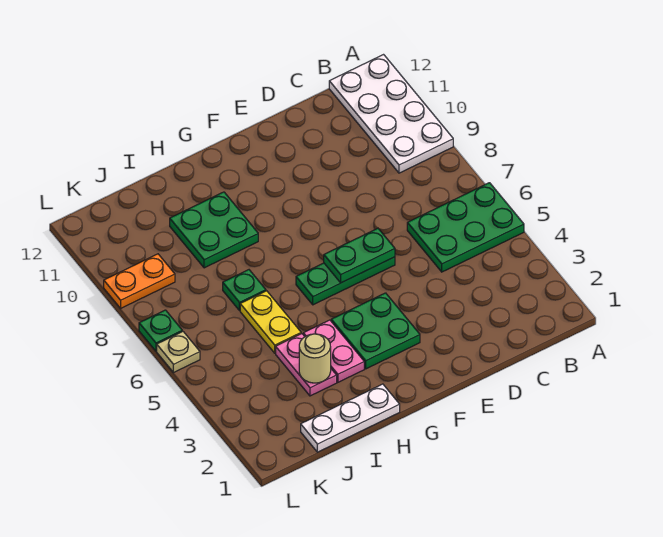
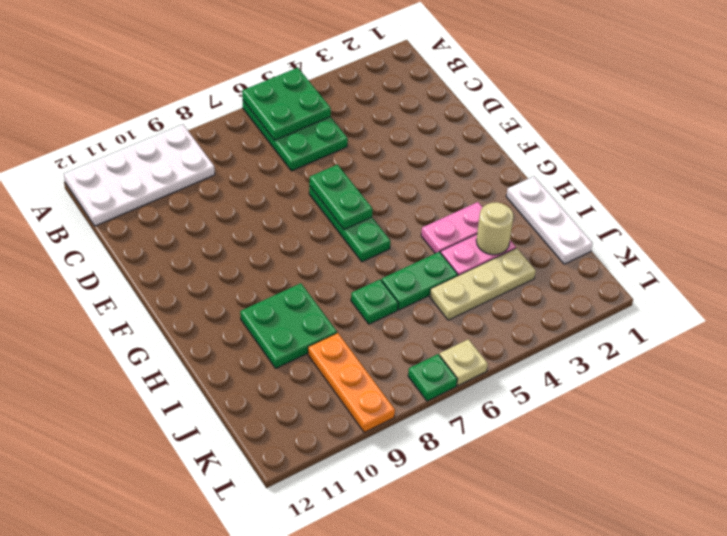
green 2x2 plate [331,293,420,369] -> green 2x2 plate moved to [242,68,331,140]
yellow 1x2 plate [240,291,301,353] -> green 1x2 plate [381,252,458,310]
none -> tan 1x3 plate [430,248,536,320]
orange 1x2 plate [104,254,175,308] -> orange 1x3 plate [308,333,395,432]

